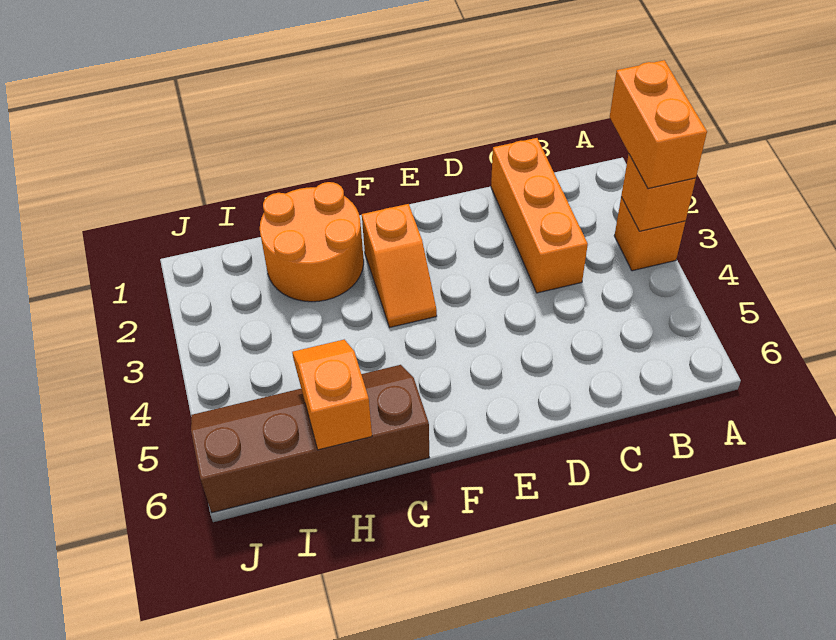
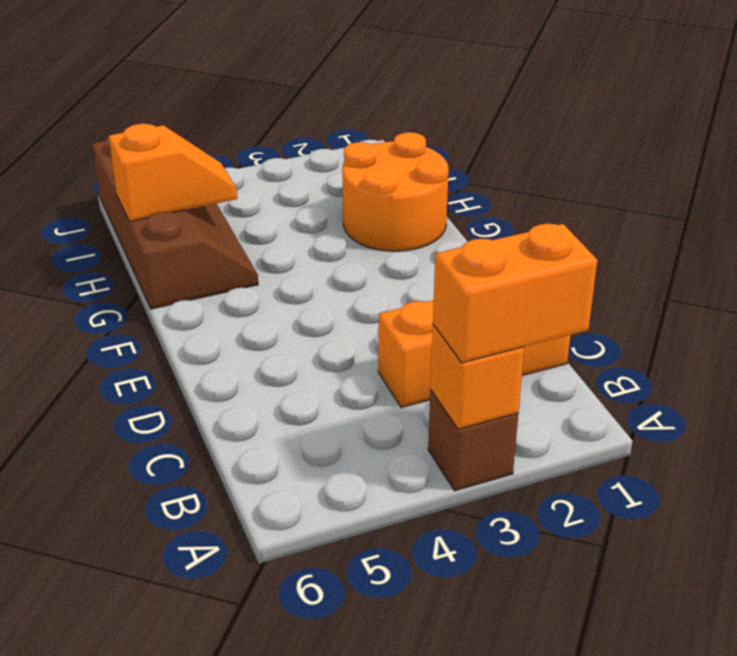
orange 1x1 brick [614,197,685,271] -> brown 1x1 brick [428,390,518,491]
orange 1x2 slope [362,204,437,327] -> none

